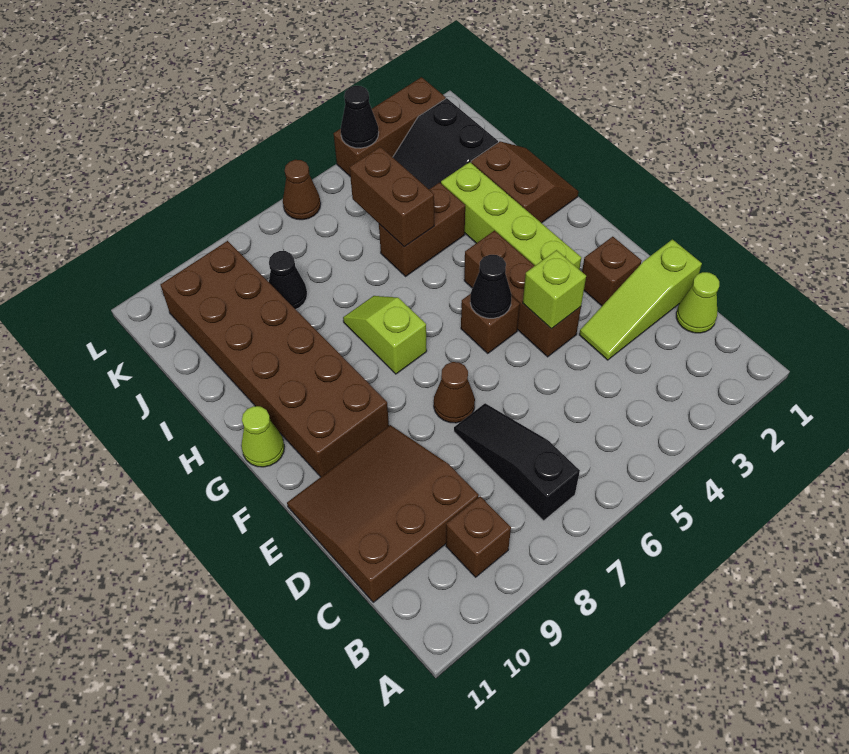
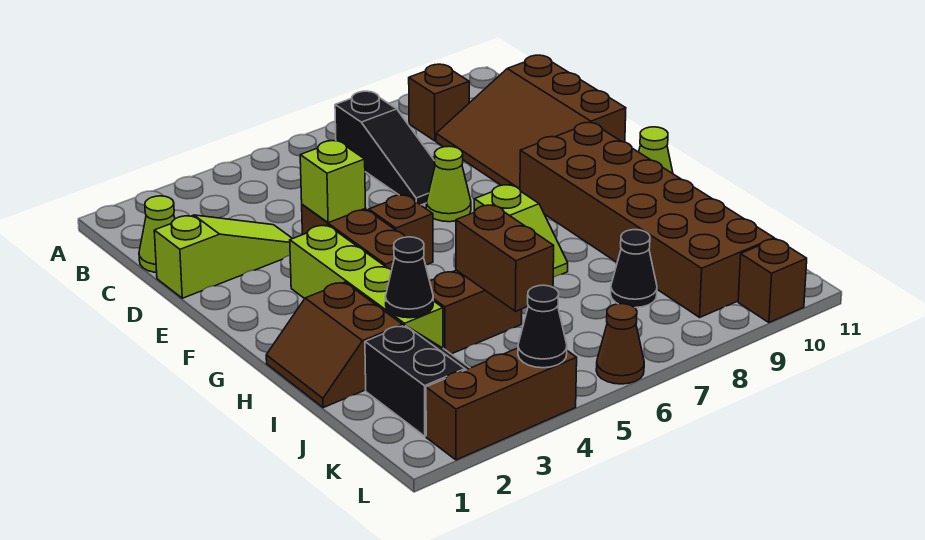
brown 3x3 slope [287,425,479,602] -> brown 3x3 slope turned to [436,55,626,189]
brown 1x1 brick [582,237,642,306] -> brown 1x1 brick moved to [738,239,807,323]
brown 1x1 cone [434,362,475,423] -> lime 1x1 cone [426,146,471,222]
black 1x1 cone [470,255,511,318] -> black 1x1 cone moved to [385,237,433,318]

